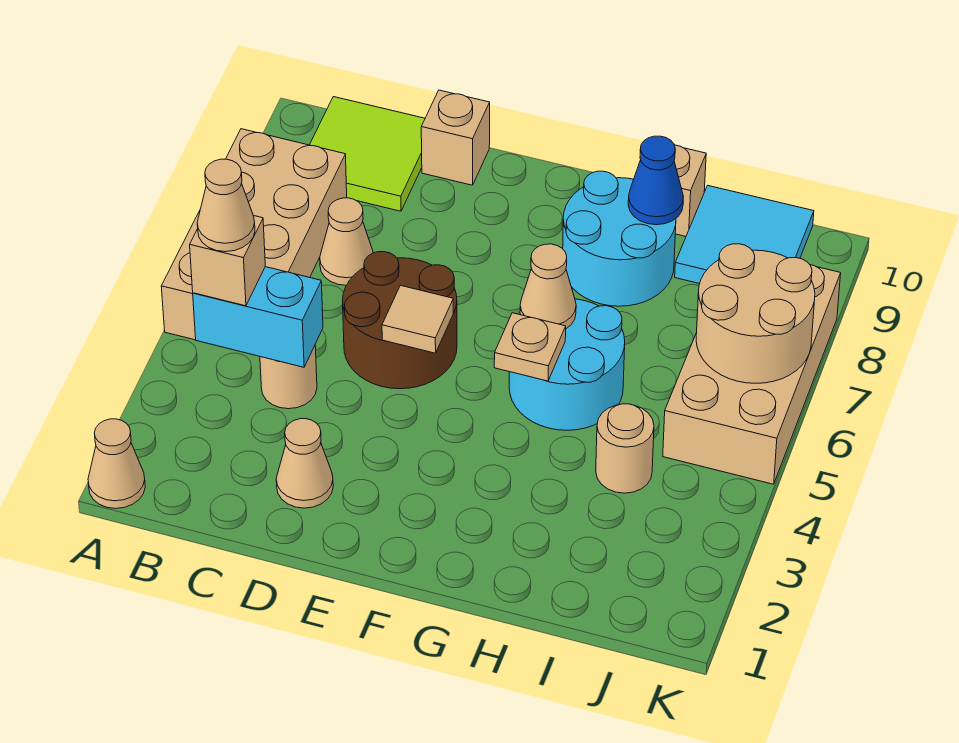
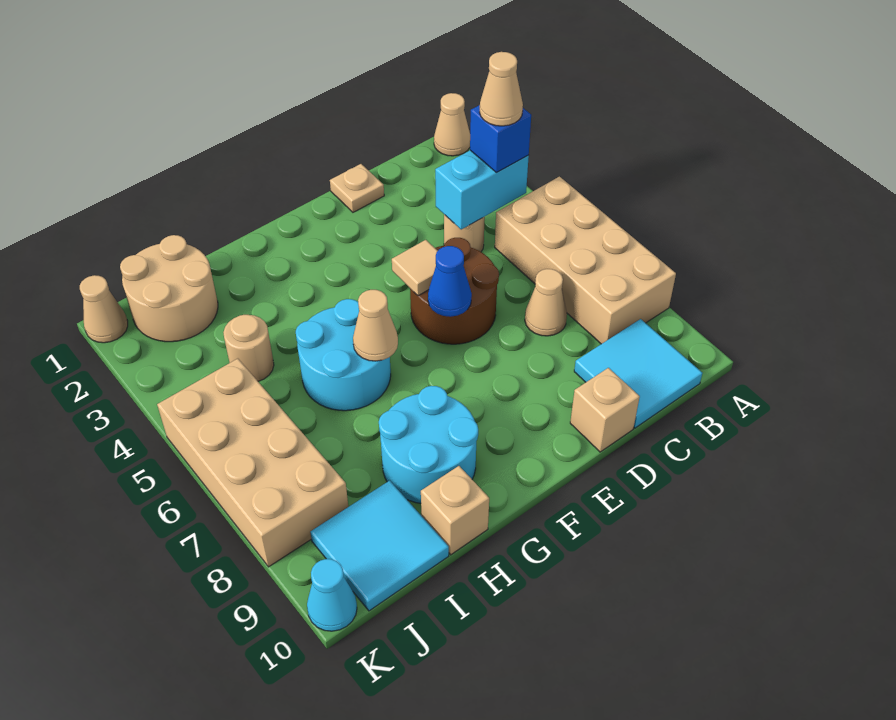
tan 1x1 brick [190,216,265,306] -> blue 1x1 brick [470,105,531,172]
lime 2x2 tile [310,97,425,211] -> cyan 2x2 tile [574,319,702,428]
tan 1x1 cone [276,419,333,508] -> tan 1x1 cone moved to [80,275,128,343]
tan 1x1 plate [494,313,566,381] -> tan 1x1 plate moved to [330,164,384,212]
blue 1x1 cone [628,136,683,225] -> blue 1x1 cone moved to [428,246,472,317]
tan 2x2 round brick [696,244,815,383] -> tan 2x2 round brick moved to [120,235,218,342]
none -> cyan 1x1 cone [307,559,357,631]

